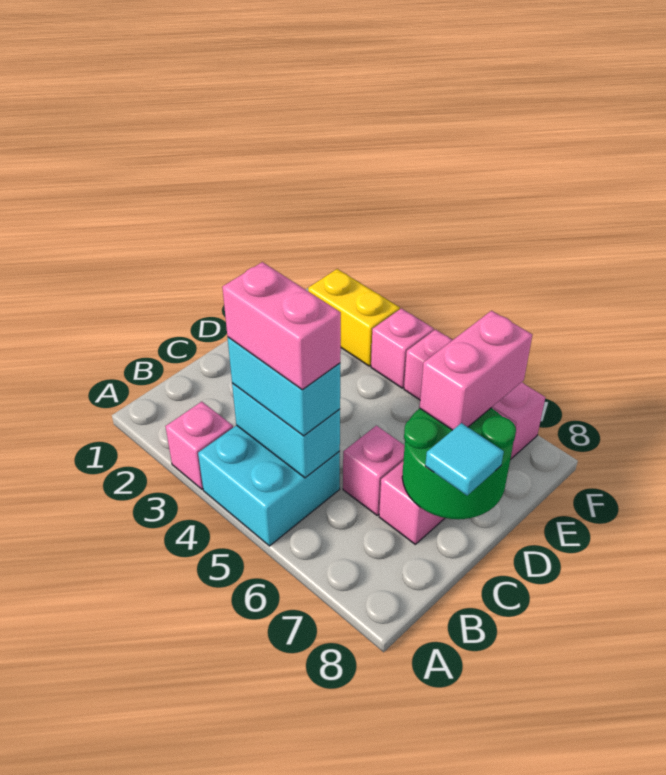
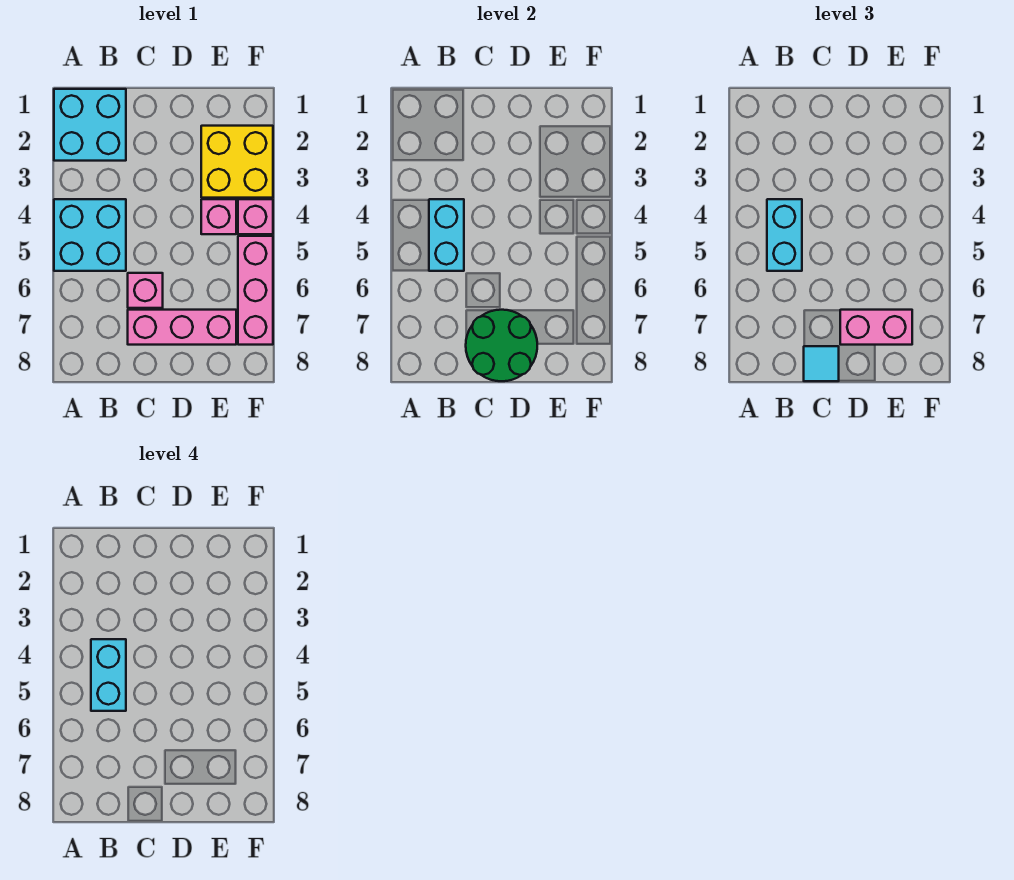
none -> cyan 2x2 brick [54,89,126,161]
pink 1x1 brick [165,402,233,489] -> pink 1x1 brick moved to [201,199,236,234]
pink 1x2 brick [222,262,341,390] -> cyan 1x2 brick [91,639,126,711]
yellow 1x2 brick [308,269,400,366] -> yellow 2x2 brick [201,126,273,198]

